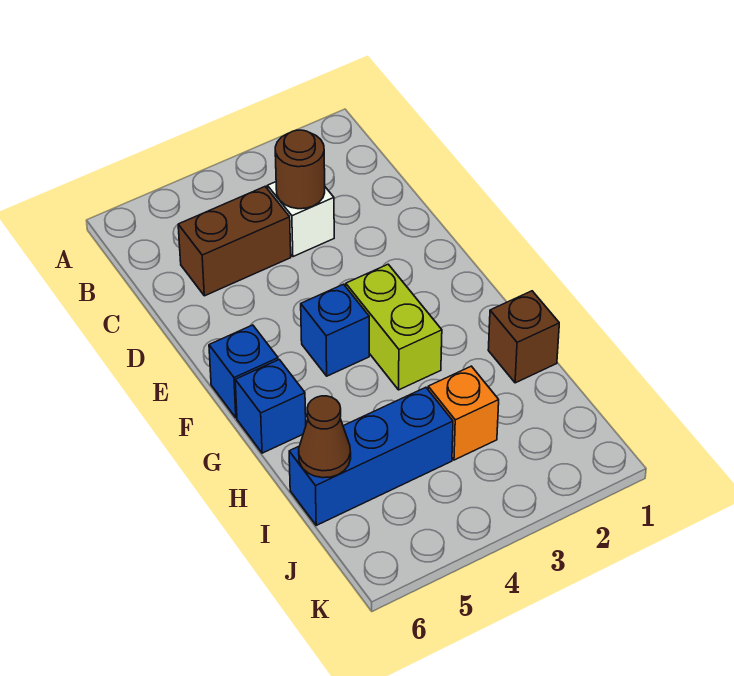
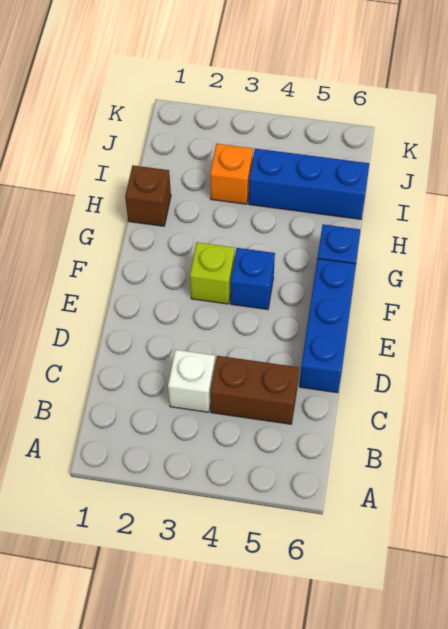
brown 1x1 round brick [275,130,325,209] -> none
lime 1x2 brick [346,264,442,390] -> lime 1x1 brick [190,242,235,304]
blue 1x1 brick [209,325,278,418] -> blue 1x3 brick [299,259,356,393]
brown 1x1 cone [299,396,351,478] -> none

